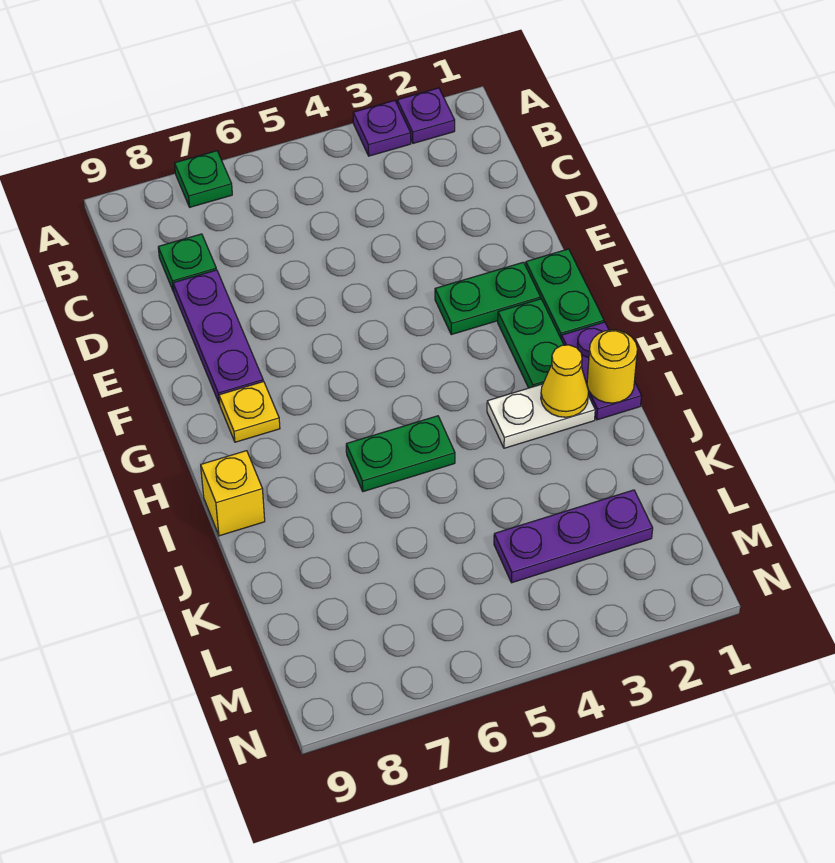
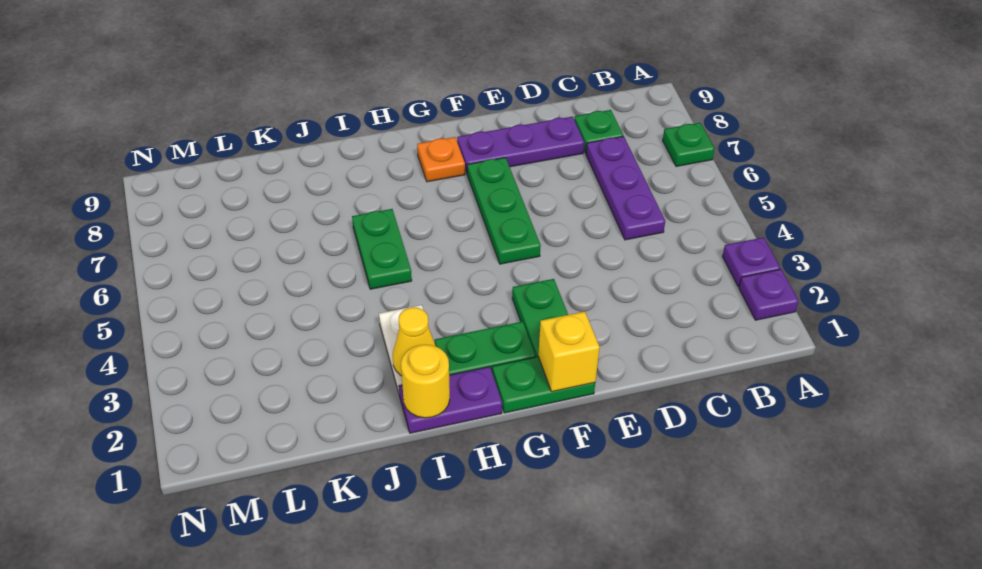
none -> green 1x3 plate [467,158,541,264]
yellow 1x1 plate [219,381,280,442] -> orange 1x1 plate [417,137,465,182]
yellow 1x1 brick [201,451,265,536] -> yellow 1x1 brick moved to [538,312,600,392]
purple 1x3 plate [494,490,653,583] -> purple 1x3 plate moved to [586,136,665,240]

